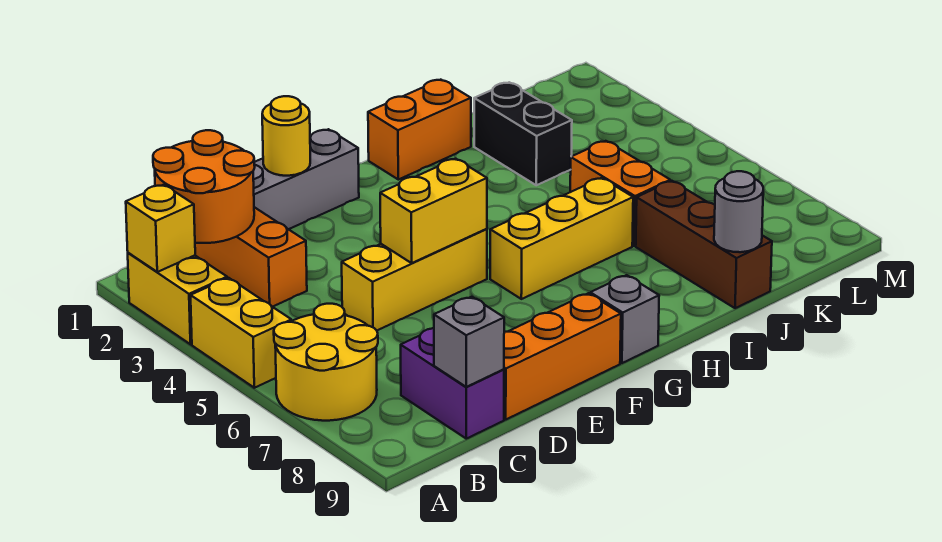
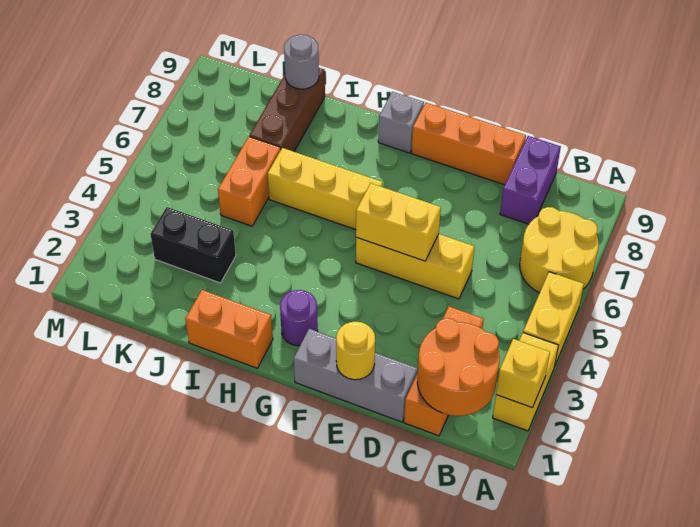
grey 1x1 brick [434,297,504,387] -> none
none -> purple 1x1 round brick [280,290,318,346]
black 1x2 brick [474,82,572,185] -> black 1x2 brick turned to [150,207,236,283]

